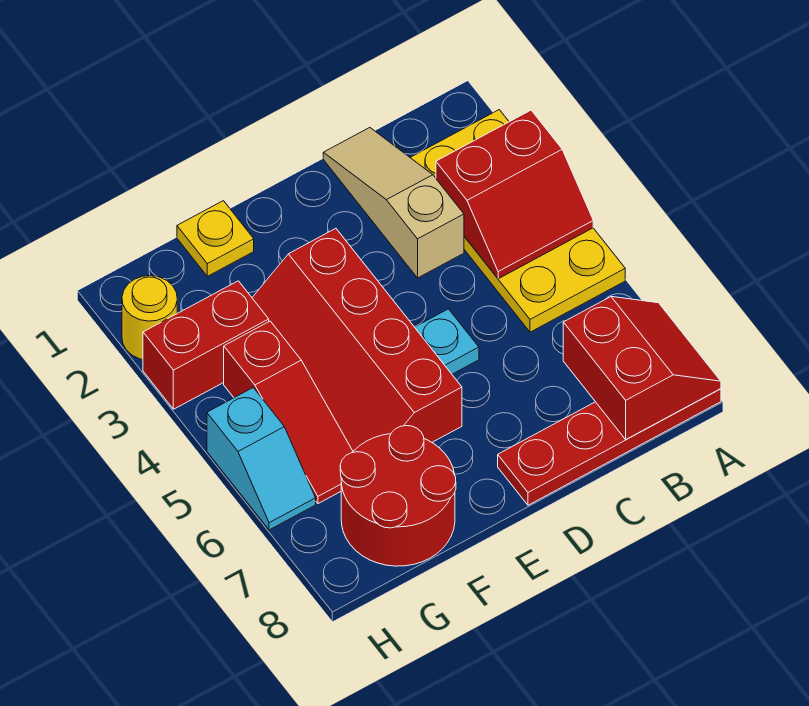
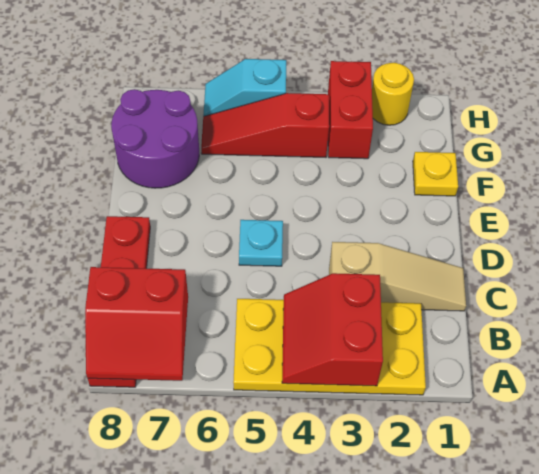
red 2x4 slope [252,229,462,451] -> none
red 2x2 round brick [340,426,456,566] -> purple 2x2 round brick [111,89,199,188]

